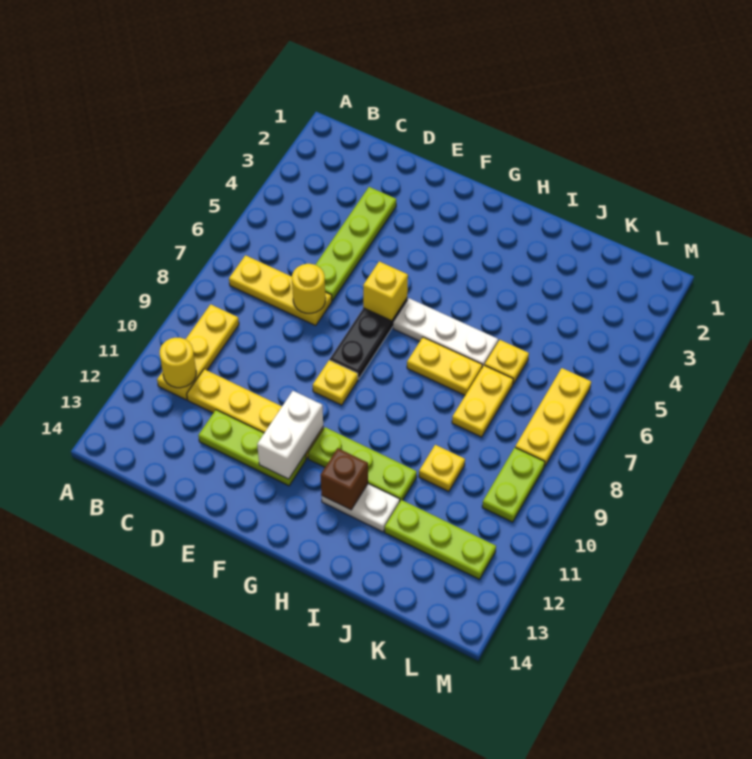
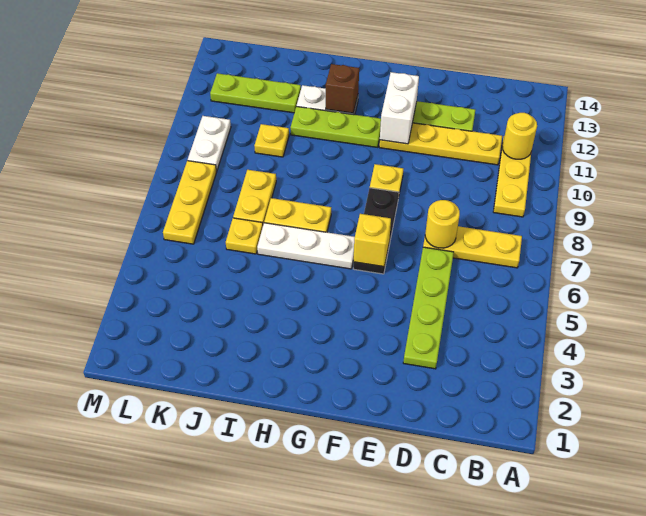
lime 1x2 plate [482,448,545,522] -> white 1x2 plate [188,116,231,171]

